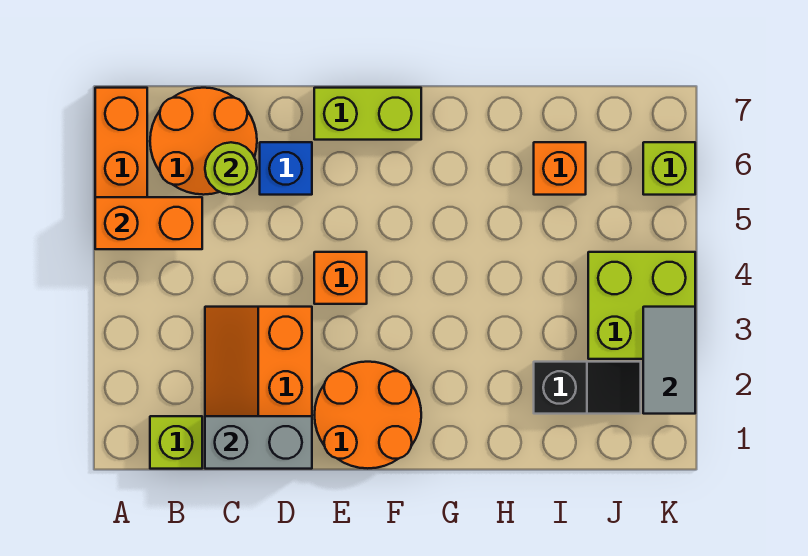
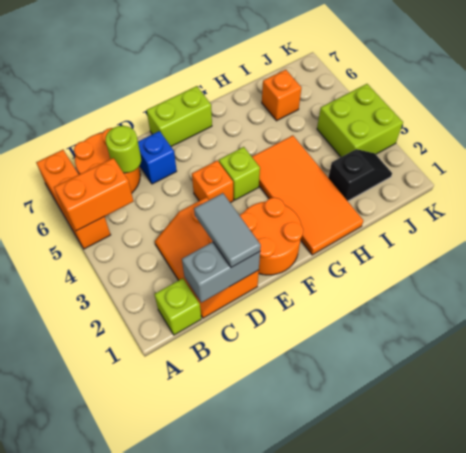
none -> orange 2x4 tile [252,135,363,255]
grey 1x2 tile [643,307,695,414] -> grey 1x2 tile moved to [194,193,261,267]
lime 1x1 brick [643,142,695,195] -> lime 1x1 brick moved to [219,147,260,200]

